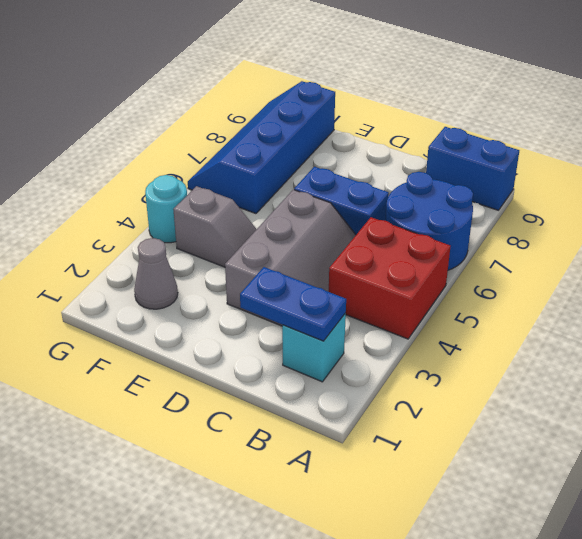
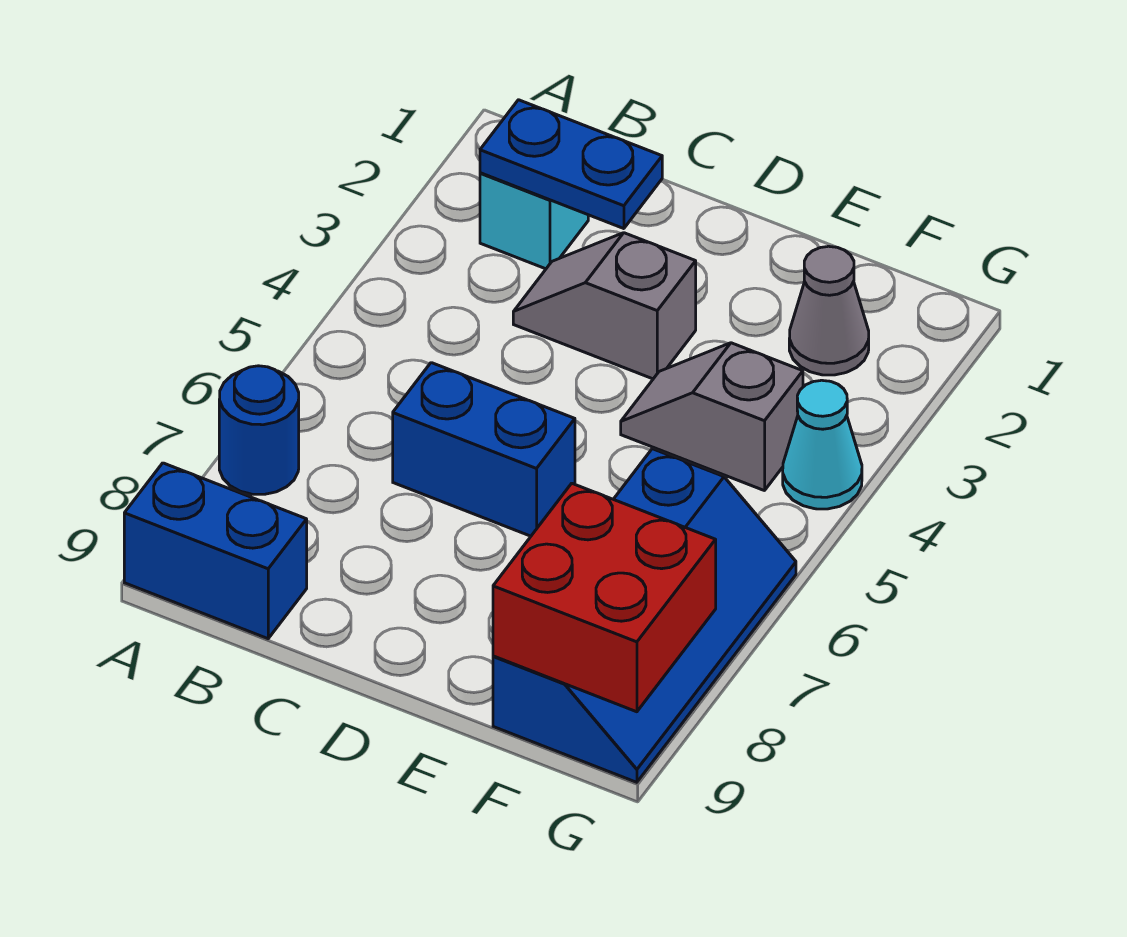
red 2x2 brick [329,217,451,339] -> red 2x2 brick moved to [493,483,716,712]
blue 2x2 round brick [386,172,473,270] -> blue 1x1 round brick [219,366,299,494]
grey 2x3 slope [225,190,356,326] -> grey 1x2 slope [513,233,696,379]
cyan 1x1 round brick [145,175,187,243] -> cyan 1x1 cone [783,380,862,509]

